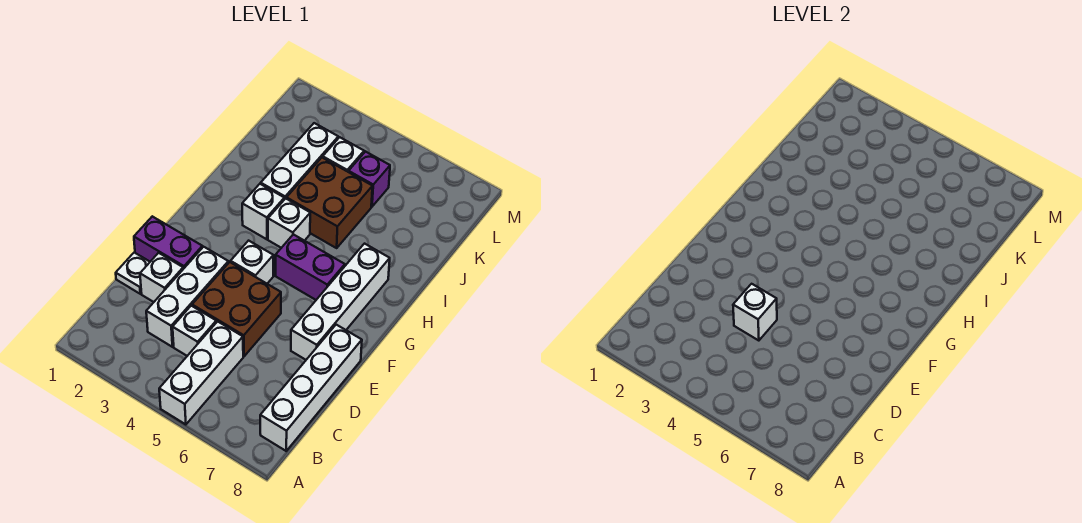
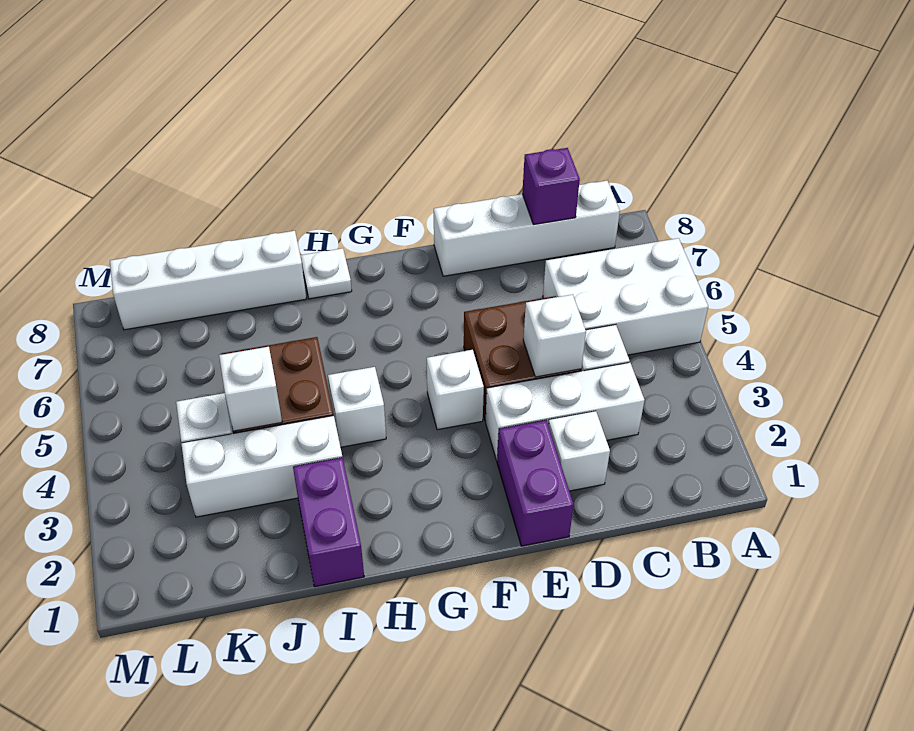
white 1x3 brick [159,321,243,425] -> white 2x3 brick [543,238,708,355]
white 1x1 plate [116,253,150,294] -> white 1x1 plate moved to [301,248,352,299]
white 1x4 brick [291,244,390,360] -> white 1x4 brick moved to [110,231,306,330]
purple 1x2 brick [276,234,345,300] -> purple 1x2 brick moved to [293,458,364,587]
white 1x1 brick [242,184,284,239] -> white 1x1 brick moved to [219,347,282,431]
purple 1x1 brick [349,152,390,207] -> purple 1x1 brick moved to [522,148,580,225]

